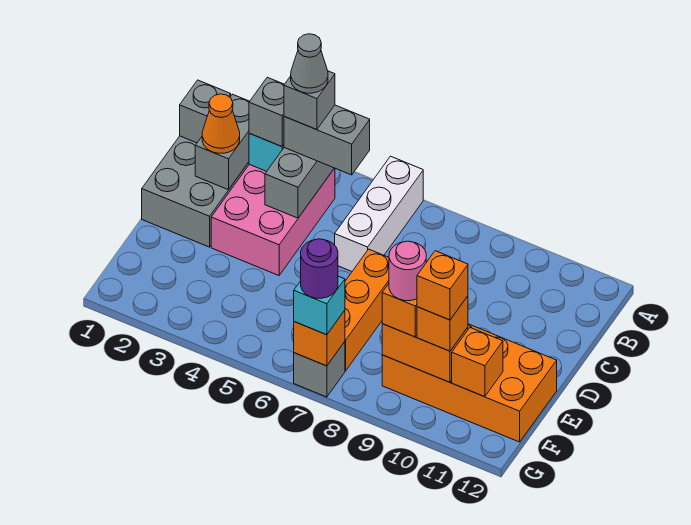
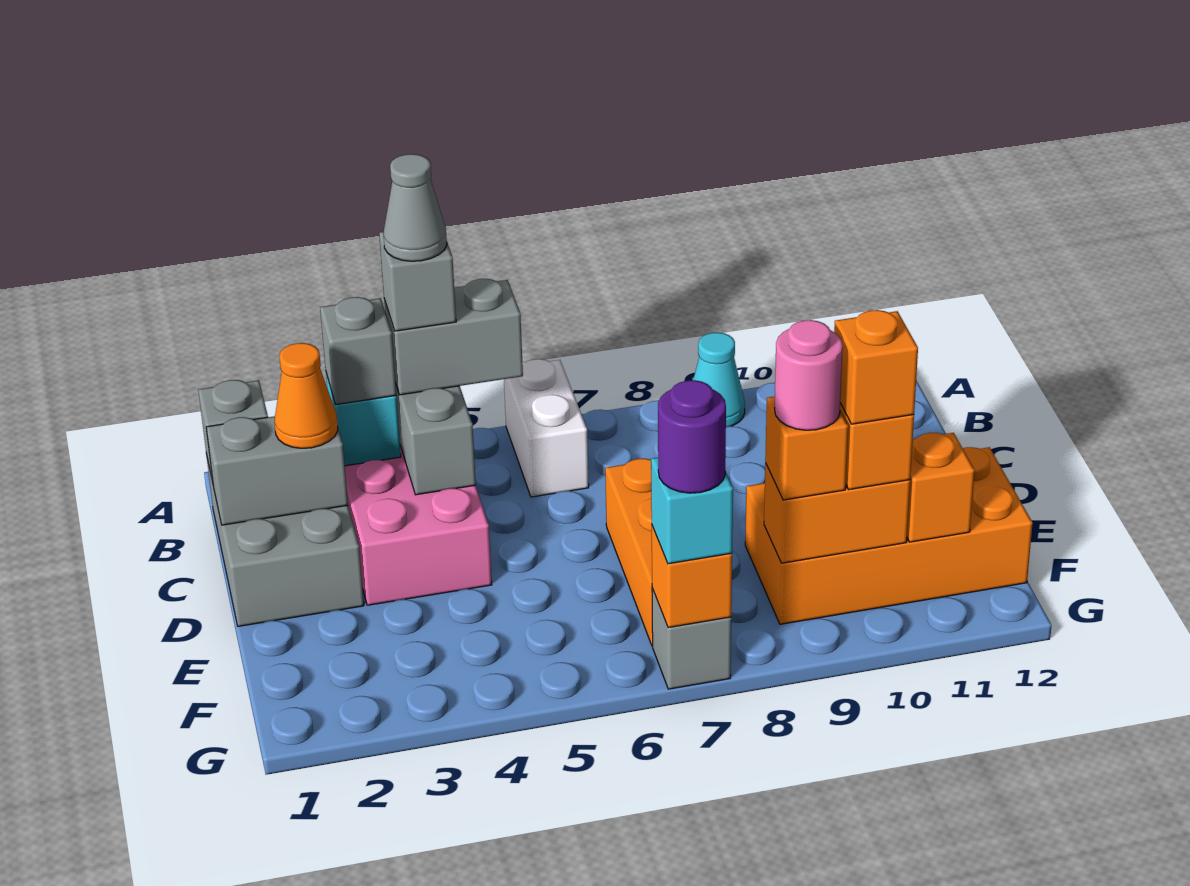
white 1x3 brick [335,156,423,271] -> white 1x2 brick [504,359,589,497]
none -> cyan 1x1 cone [693,333,745,427]
grey 1x2 brick [195,94,250,190] -> grey 1x2 brick turned to [206,416,348,525]

